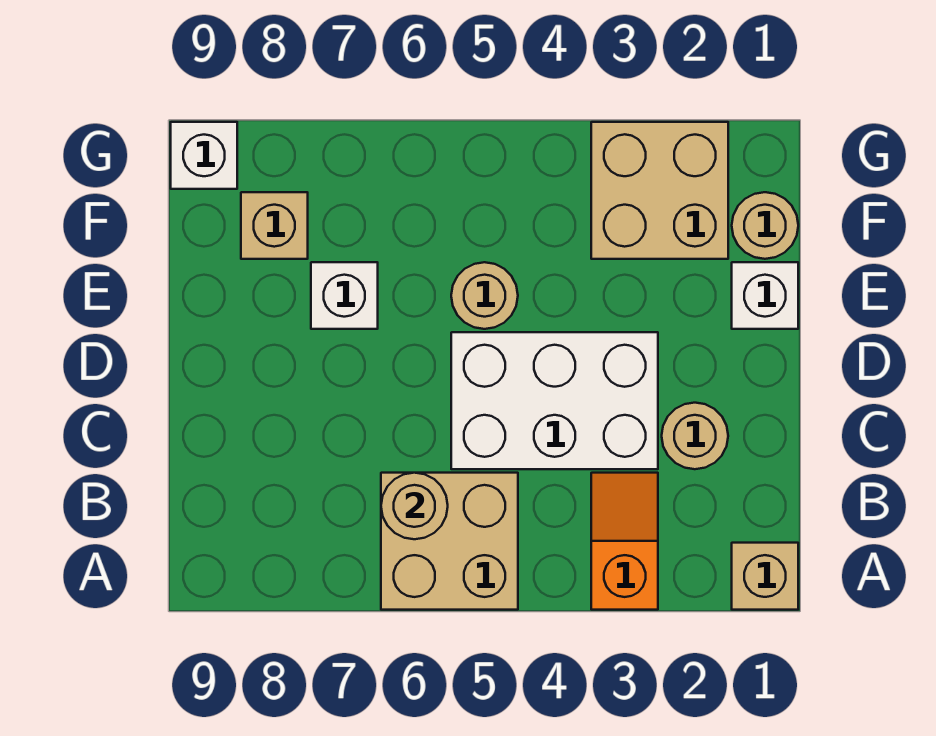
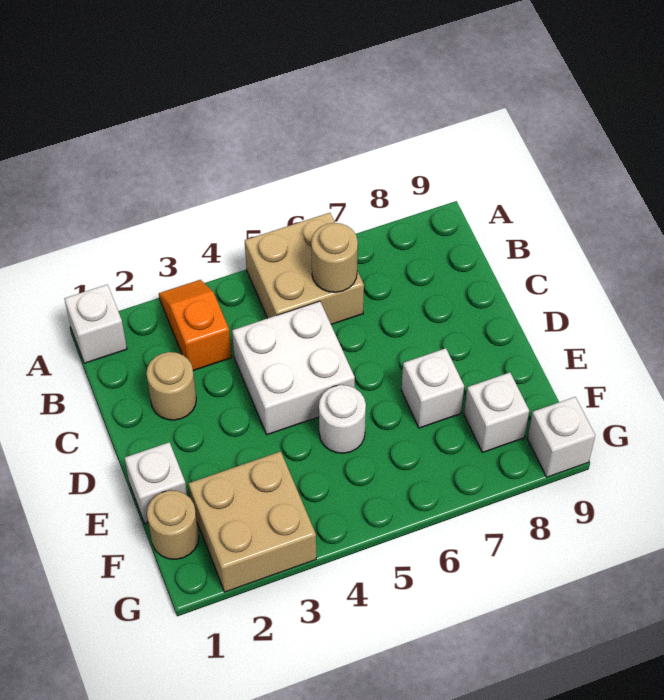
tan 1x1 brick [732,543,798,610] -> white 1x1 brick [64,284,127,363]
orange 1x2 slope [591,473,658,610] -> orange 1x2 slope turned to [159,280,232,371]
white 2x3 brick [451,332,658,469] -> white 2x2 brick [232,301,355,435]
tan 1x1 round brick [451,262,518,329] -> white 1x1 round brick [319,385,366,453]
tan 1x1 brick [241,192,308,259] -> white 1x1 brick [464,372,529,452]

